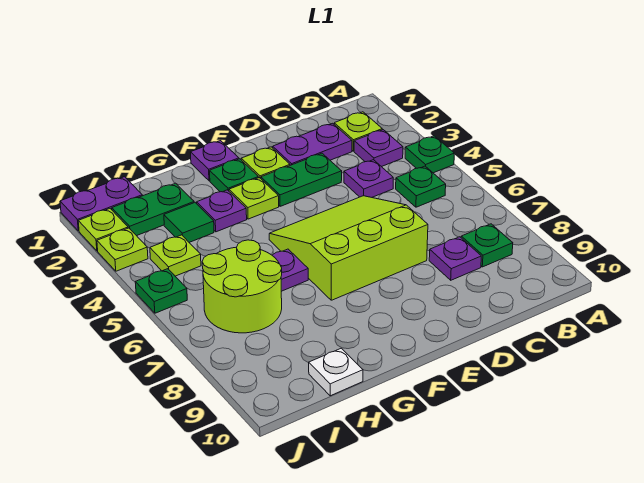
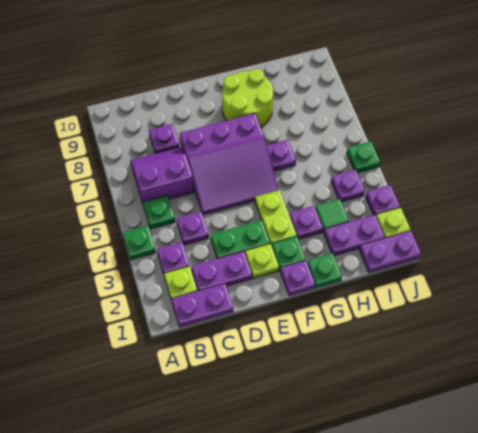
none -> purple 1x2 plate [171,284,233,327]
none -> purple 2x2 slope [130,147,194,203]
green 1x1 plate [461,224,513,267] -> green 1x1 plate moved to [307,253,342,288]
lime 3x3 slope [269,196,428,300] -> purple 3x3 slope [180,114,279,215]
lime 1x1 plate [229,178,279,219] -> lime 1x2 plate [255,190,297,246]
green 1x2 plate [112,183,194,236] -> purple 1x2 plate [324,215,385,256]
lime 2x2 round brick [202,240,282,333] -> lime 2x2 round brick moved to [222,69,273,127]
white 1x1 plate [309,348,363,396] -> none
lime 1x1 plate [150,235,201,276] -> purple 1x1 plate [331,170,365,202]
lime 1x1 plate [97,228,148,271] -> purple 1x1 plate [365,185,400,215]

